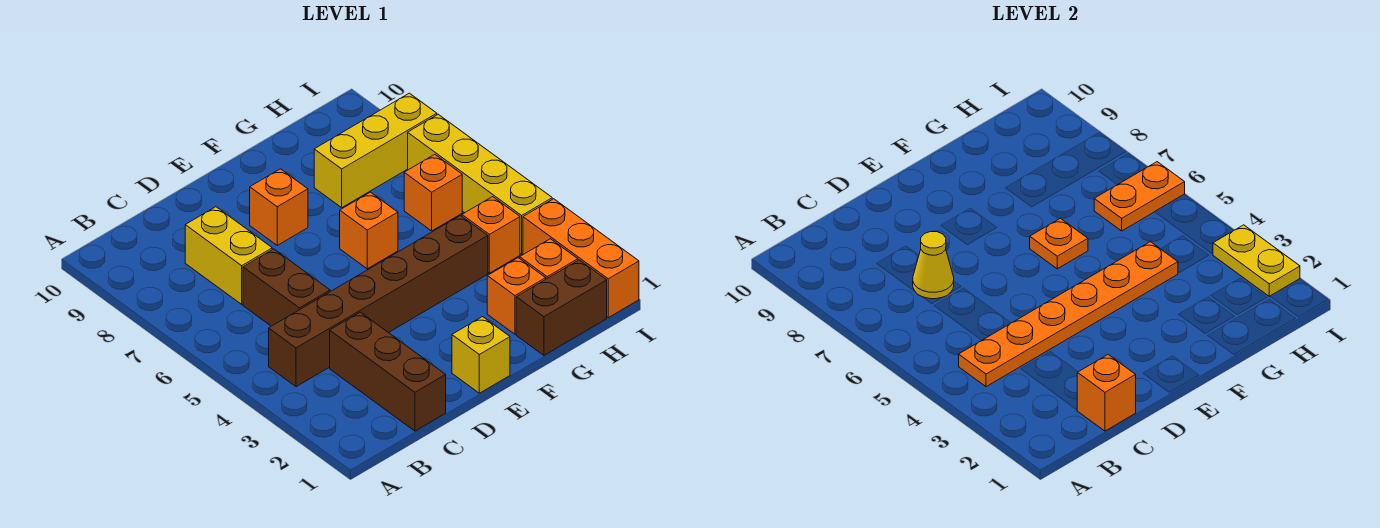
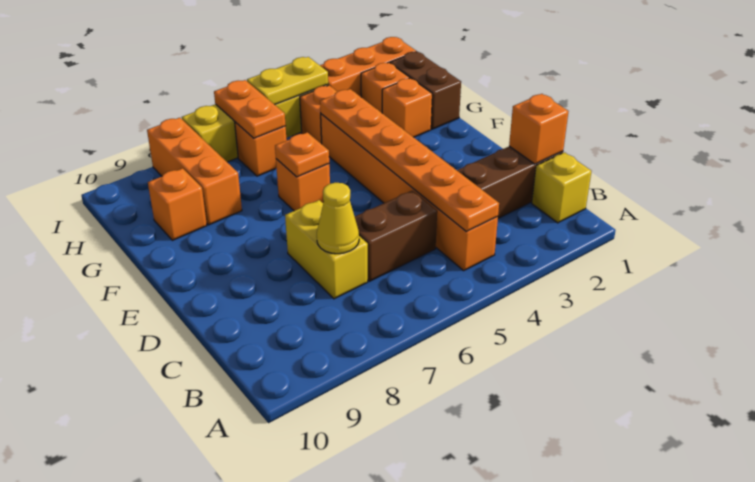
brown 1x6 brick [269,216,488,387] -> orange 1x6 brick [321,114,498,271]
yellow 1x2 brick [185,207,272,304] -> yellow 1x2 brick turned to [285,200,368,299]
yellow 1x1 brick [452,317,510,393] -> yellow 1x1 brick moved to [532,152,591,223]
orange 1x1 brick [250,169,308,245] -> orange 1x1 brick moved to [148,168,207,240]
yellow 1x3 brick [314,93,437,208] -> orange 1x3 brick [147,118,242,225]
yellow 1x2 plate [1213,225,1300,296] -> yellow 1x2 plate moved to [247,57,328,105]

